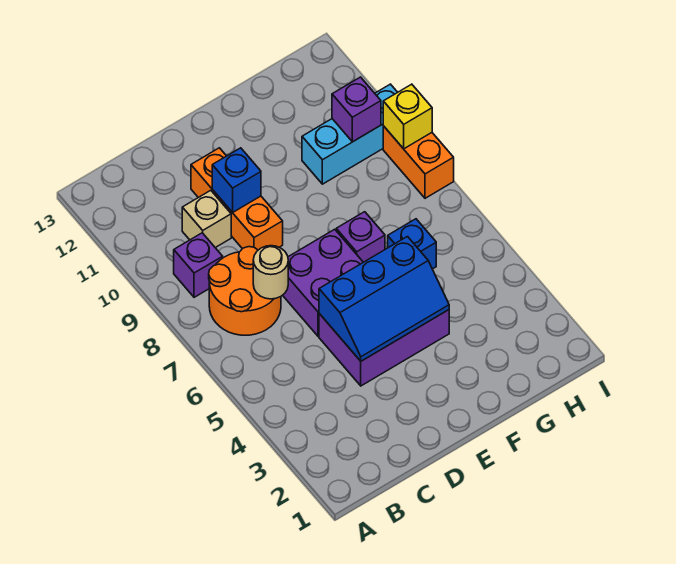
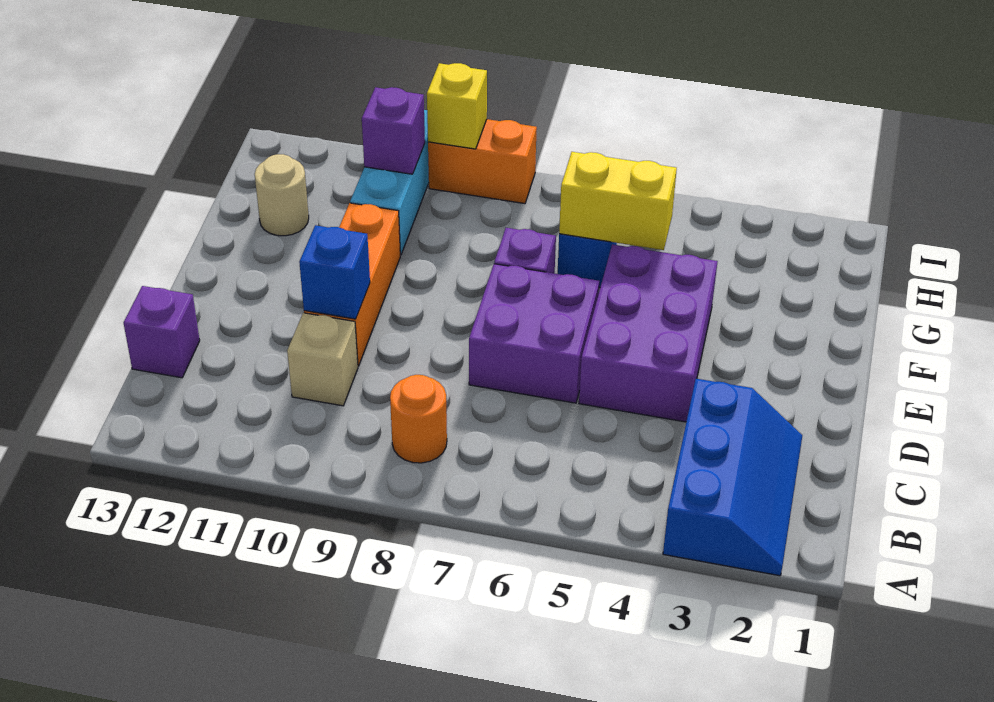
orange 2x2 round brick [209,247,281,335] -> orange 1x1 round brick [390,375,447,463]
purple 1x1 brick [174,233,223,297] -> purple 1x1 brick moved to [124,286,200,378]
tan 1x1 round brick [253,246,288,299] -> tan 1x1 round brick moved to [255,154,309,236]
blue 2x3 slope [319,237,449,361] -> blue 2x3 slope moved to [663,379,802,576]
orange 1x3 brick [191,148,283,250] -> orange 1x3 brick turned to [304,203,400,366]
none -> yellow 1x2 brick [559,152,677,250]

